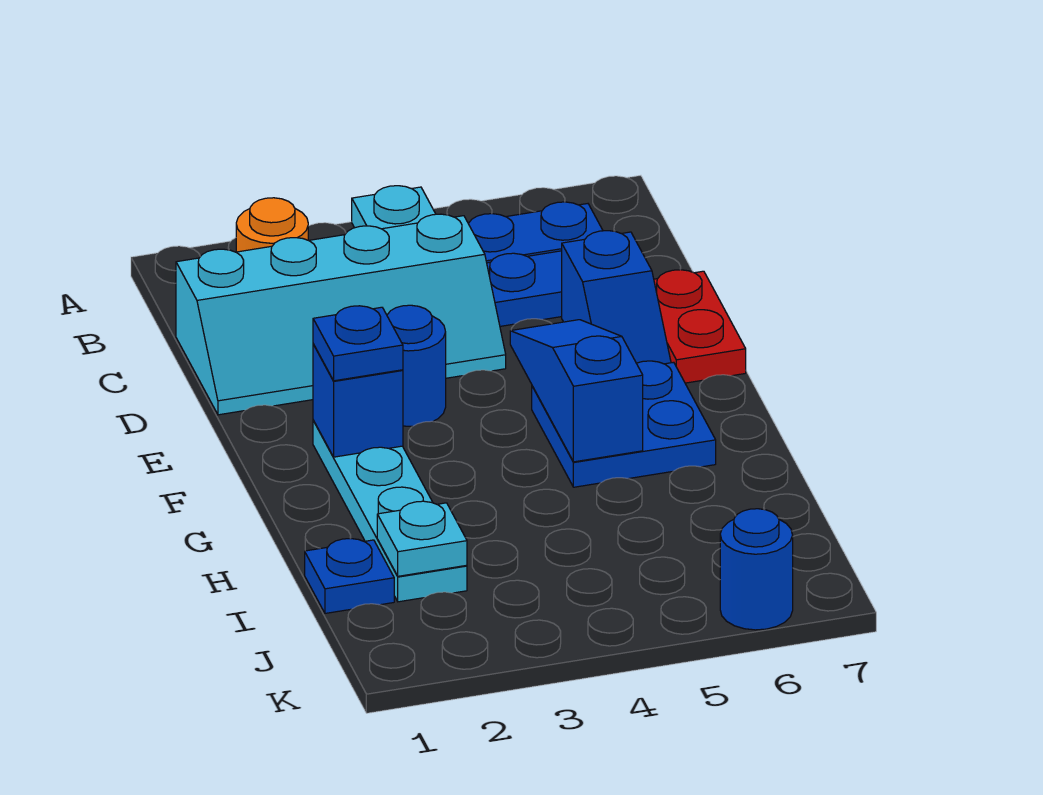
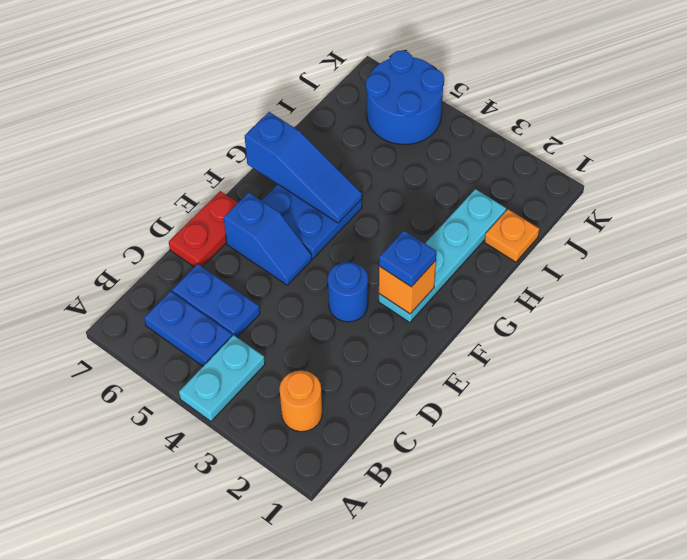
cyan 2x4 slope [176,214,506,415] -> none
blue 1x2 slope [562,231,671,364] -> blue 1x2 slope turned to [224,193,312,285]
blue 1x3 slope [510,320,643,462] -> blue 1x3 slope turned to [245,112,362,223]
blue 1x1 brick [313,344,403,457] -> orange 1x1 brick [379,261,436,314]
blue 1x1 plate [305,538,394,613] -> orange 1x1 plate [485,209,539,262]
cyan 1x1 plate [377,501,467,576] -> none
blue 1x1 round brick [720,509,793,630] -> blue 2x2 round brick [366,50,444,145]

